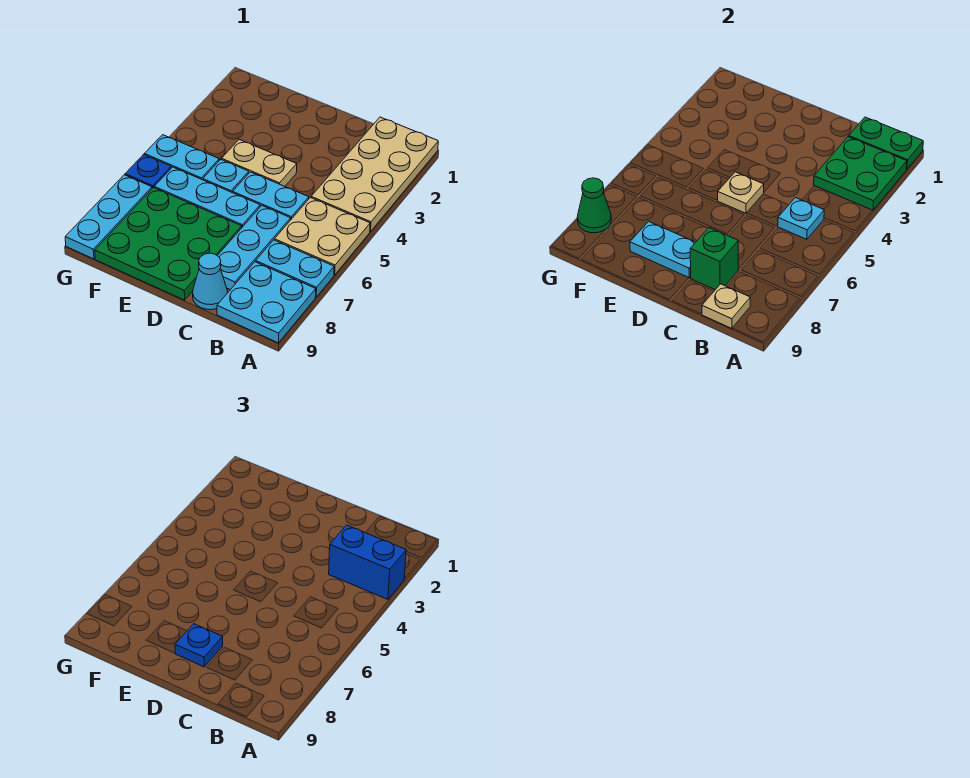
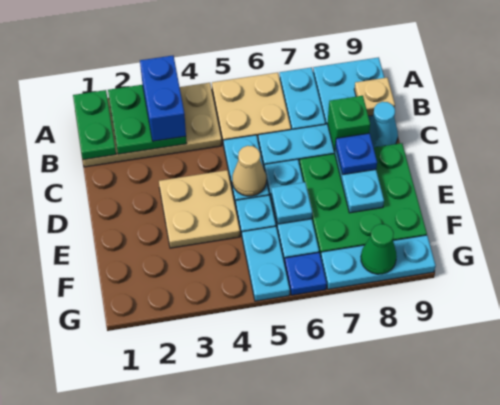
cyan 1x1 plate [778,198,824,239] -> cyan 1x1 plate moved to [271,182,312,224]
tan 1x2 plate [222,140,297,186] -> tan 2x2 plate [159,170,240,248]
tan 1x1 plate [718,172,764,213] -> tan 1x1 cone [232,146,266,196]

